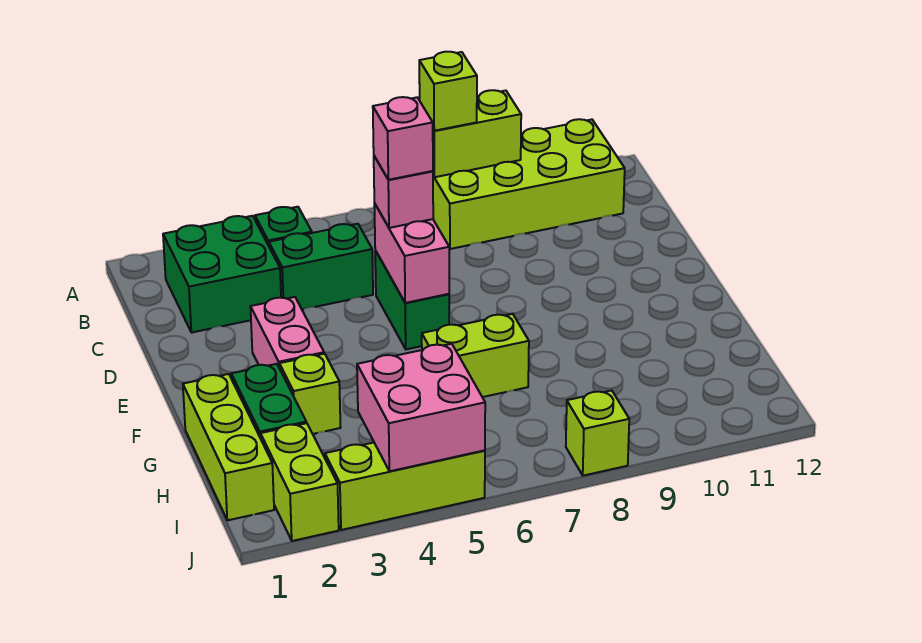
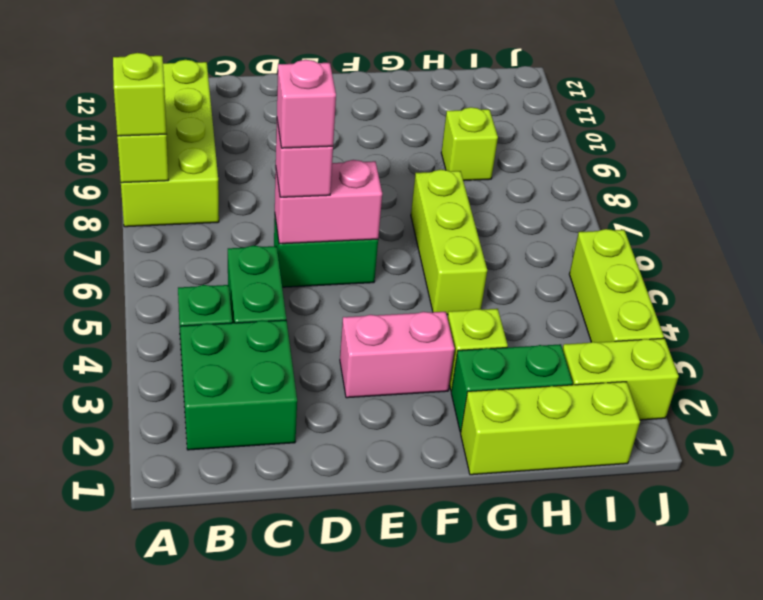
lime 1x2 brick [422,314,529,397] -> lime 1x3 brick [411,170,487,315]
pink 2x2 brick [357,344,485,471] -> none
lime 1x1 brick [566,390,629,476] -> lime 1x1 brick moved to [441,107,498,181]

